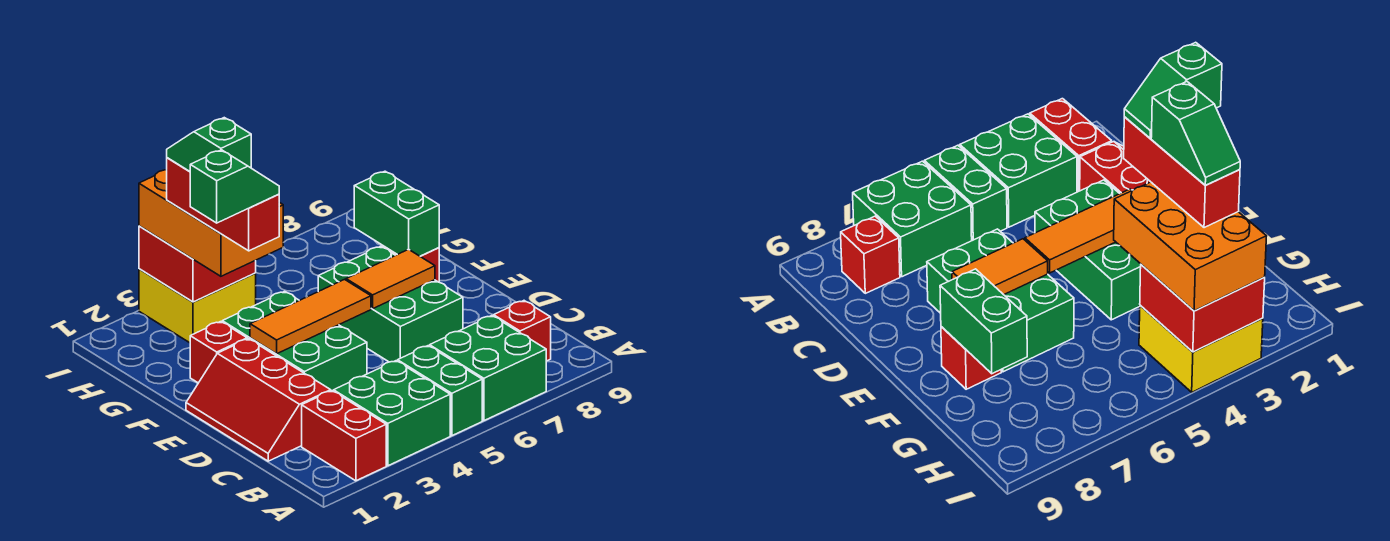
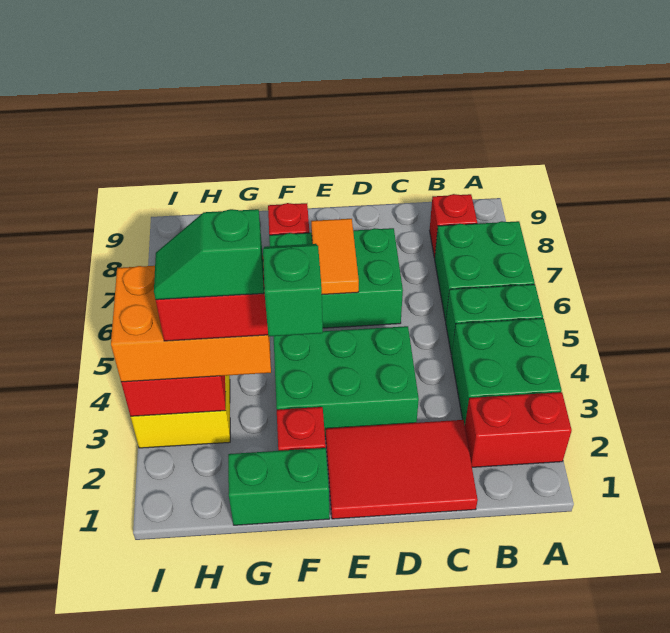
red 2x3 slope [186,339,331,461] -> red 2x3 tile [326,420,478,519]
orange 1x3 tile [250,279,371,354] -> none
green 1x2 brick [354,171,439,256] -> green 1x2 brick moved to [228,448,330,525]

